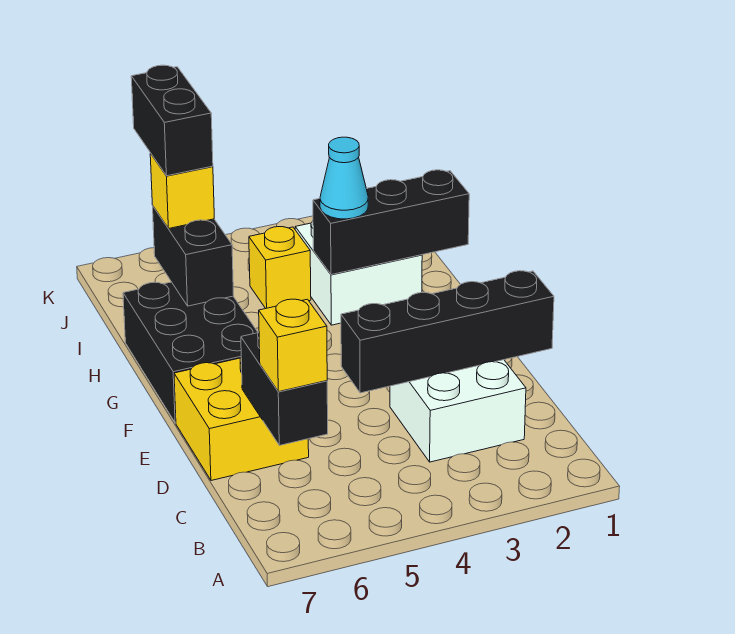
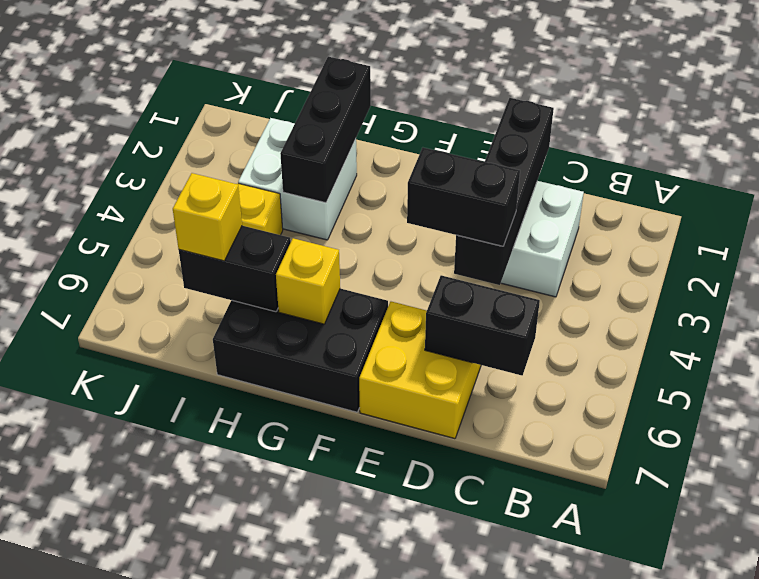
yellow 1x1 brick [259,299,327,392] -> yellow 1x1 brick moved to [276,238,340,324]
cyan 1x1 cone [320,137,368,219] -> none
black 1x2 brick [131,65,213,176] -> black 1x2 brick moved to [407,148,520,246]

